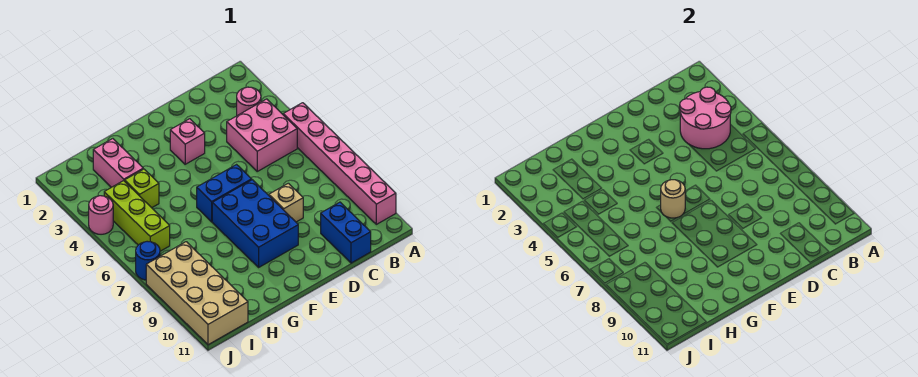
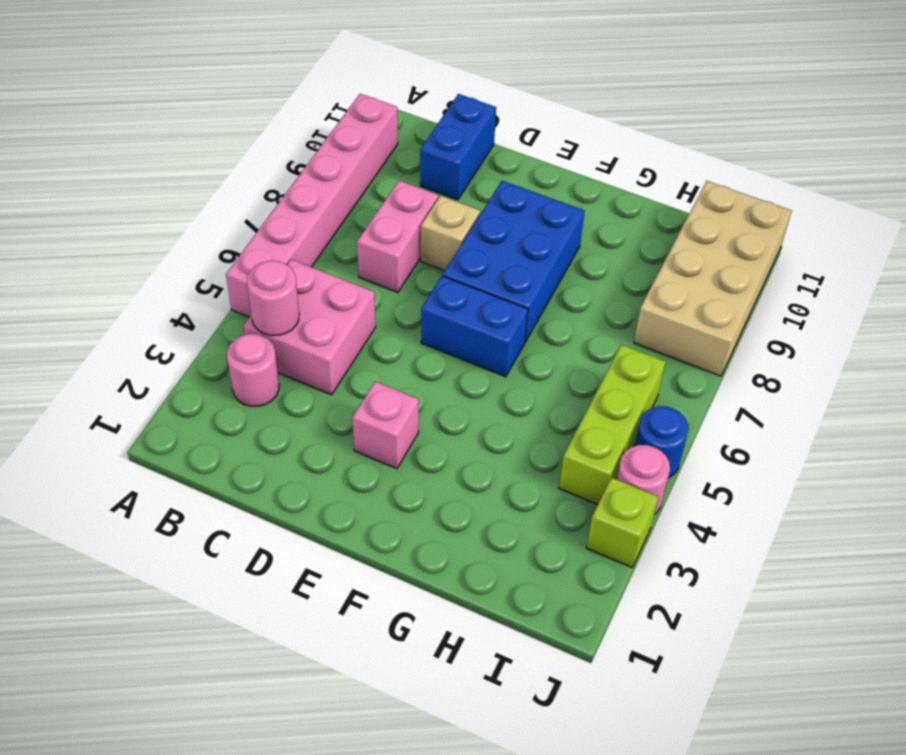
pink 2x2 round brick [680,87,731,149] -> pink 1x1 round brick [247,261,299,336]
tan 1x1 round brick [661,180,685,218] -> none
pink 1x2 brick [93,139,143,187] -> pink 1x2 brick moved to [357,181,438,293]
lime 1x1 brick [125,169,159,208] -> lime 1x1 brick moved to [586,478,658,567]
blue 1x1 round brick [136,241,160,280] -> blue 1x1 round brick moved to [635,406,689,478]

